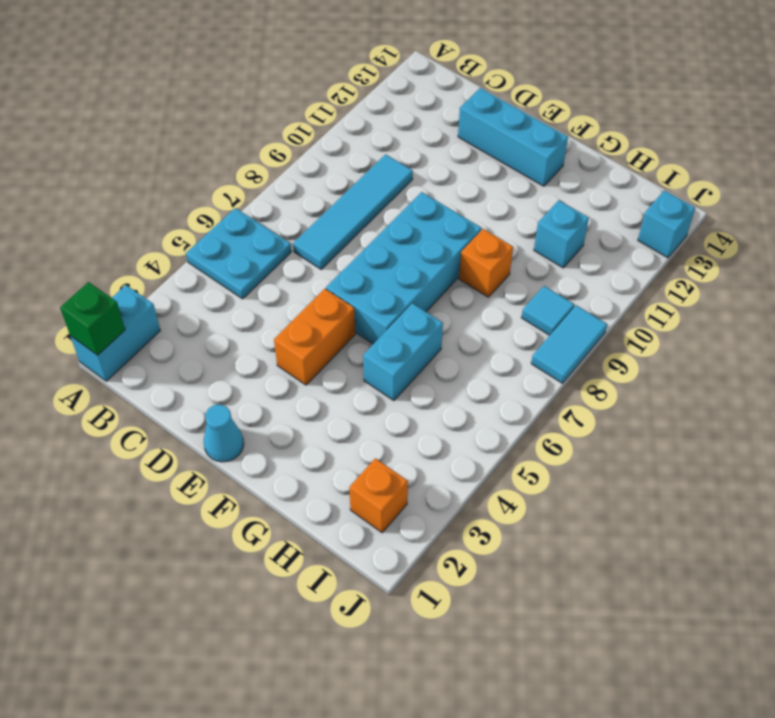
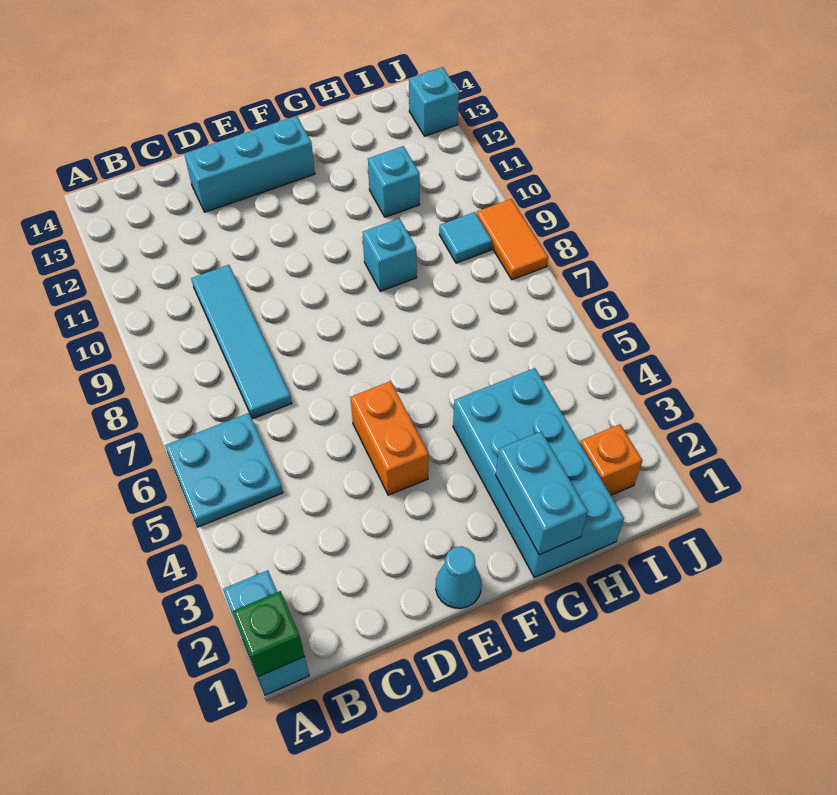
cyan 2x4 brick [326,192,482,344] -> cyan 2x4 brick moved to [453,368,624,577]
cyan 1x2 brick [363,303,443,401] -> cyan 1x2 brick moved to [496,431,588,555]
orange 1x1 brick [459,229,513,297] -> cyan 1x1 brick [362,218,417,291]
cyan 1x2 tile [531,305,607,383] -> orange 1x2 tile [476,199,548,280]

